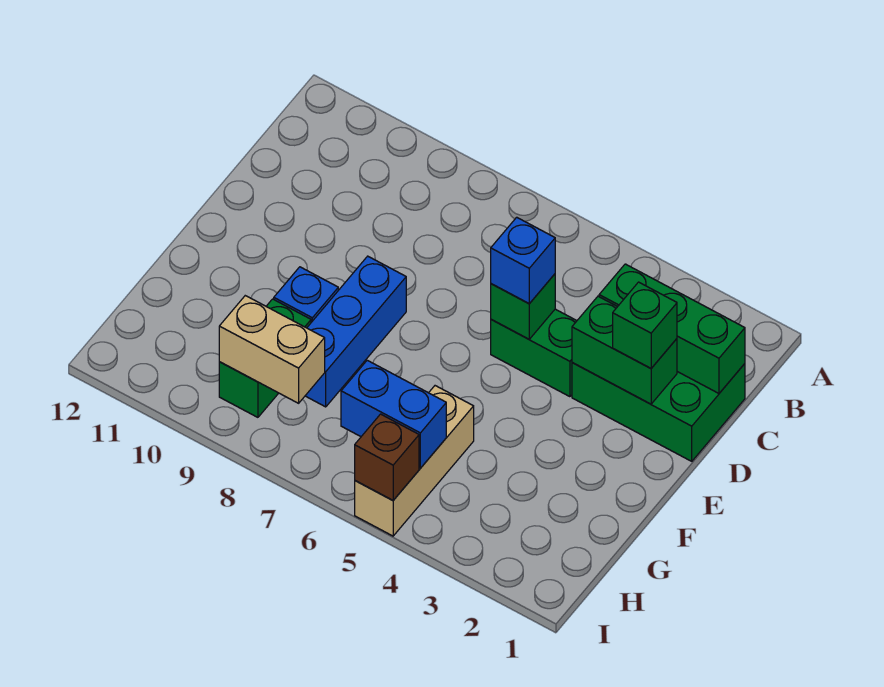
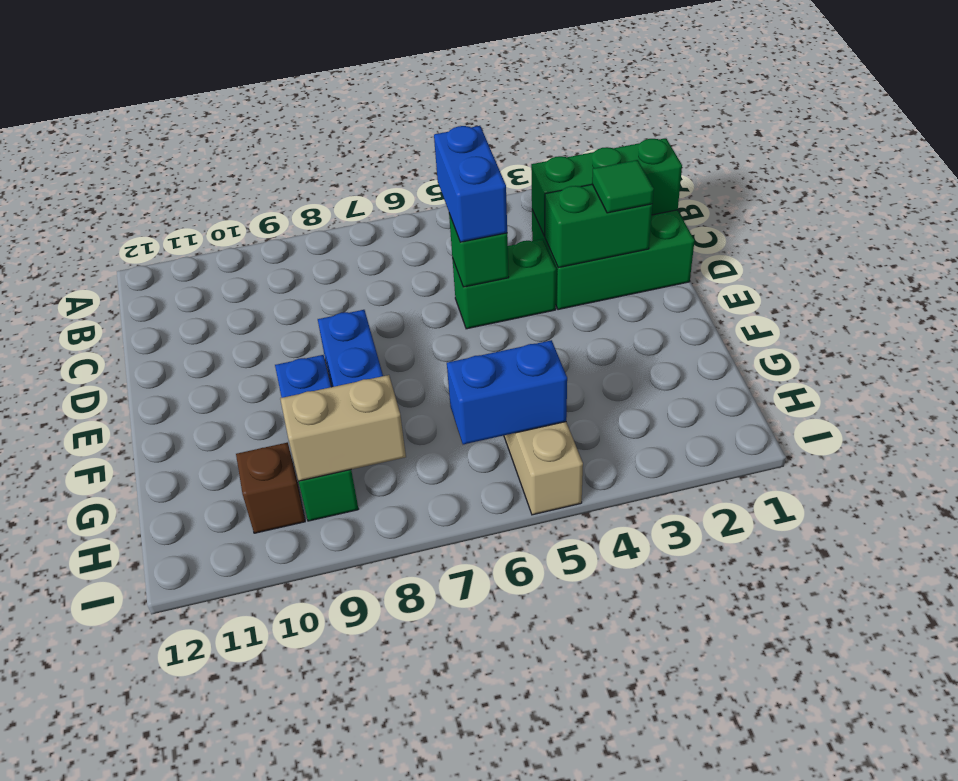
green 1x1 brick [613,282,677,368] -> green 1x1 tile [592,160,654,213]
blue 1x1 brick [491,217,555,304] -> blue 1x2 brick [434,126,507,242]
brown 1x1 brick [355,414,419,500] -> brown 1x1 brick moved to [236,442,305,533]

